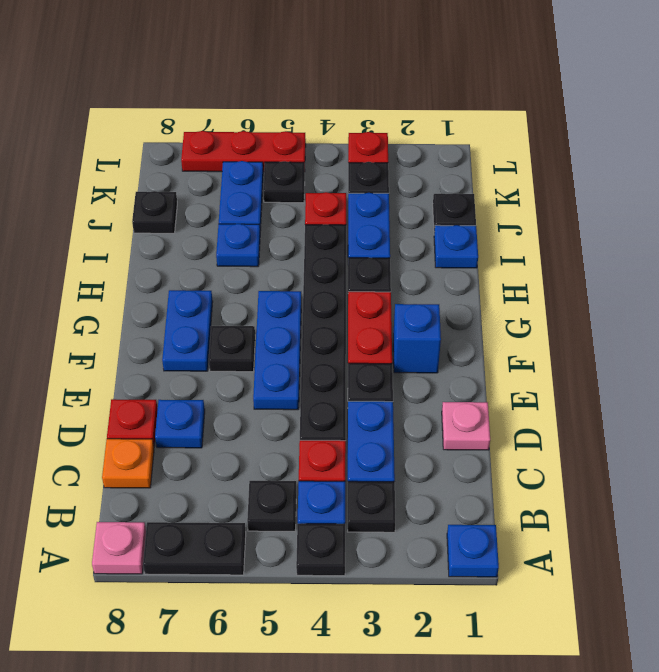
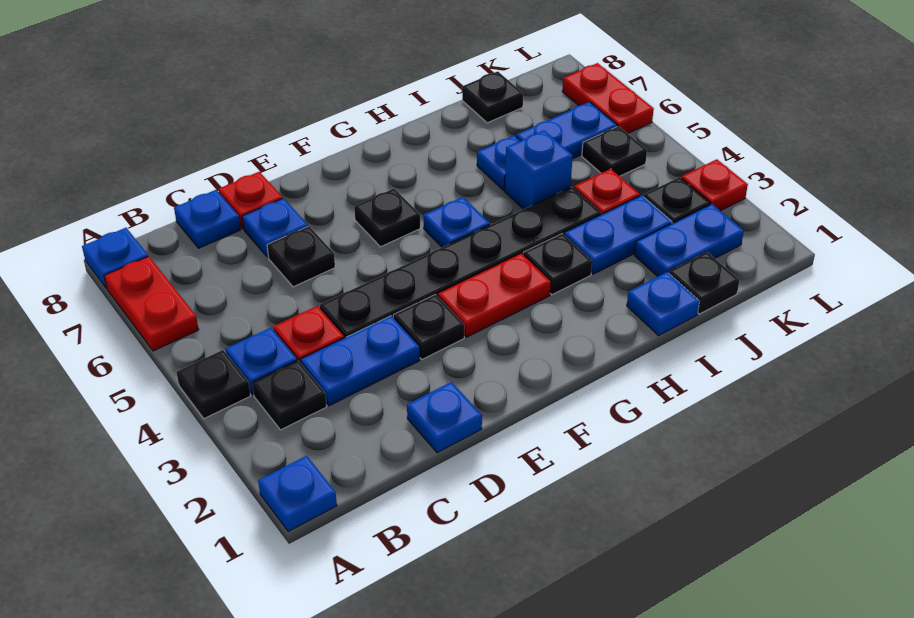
black 1x2 plate [143,522,246,575] -> red 1x2 plate [104,256,199,351]
pink 1x1 plate [92,522,146,574] -> blue 1x1 plate [82,228,148,288]
black 1x1 plate [247,481,296,531] -> black 1x1 plate moved to [267,226,335,287]
orange 1x1 plate [102,439,154,488] -> blue 1x1 plate [174,190,241,248]
pink 1x1 plate [442,402,490,450] -> blue 1x1 plate [407,382,482,453]
blue 1x3 plate [253,291,301,410] -> blue 1x1 plate [423,197,490,247]
blue 1x1 brick [393,304,441,373] -> blue 1x1 brick moved to [505,130,573,209]
blue 1x2 plate [162,290,213,371] -> blue 1x2 plate moved to [635,204,744,277]
red 1x3 plate [181,131,306,172] -> red 1x2 plate [562,63,654,134]

